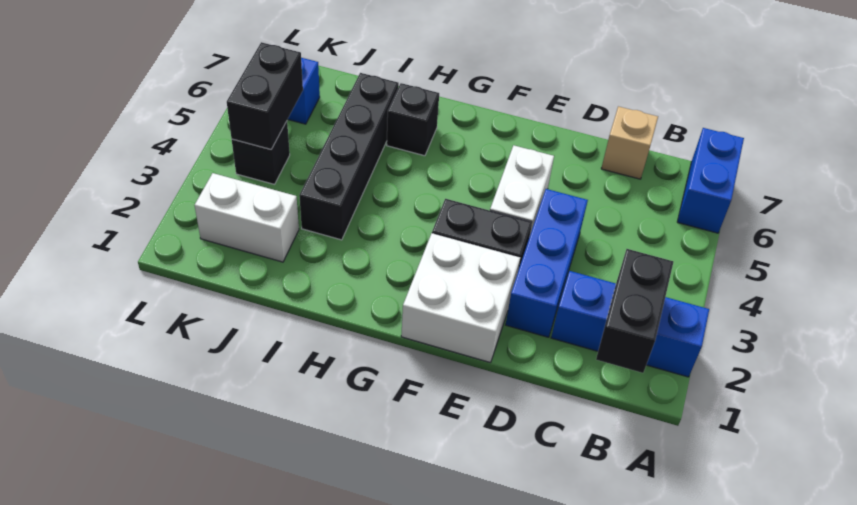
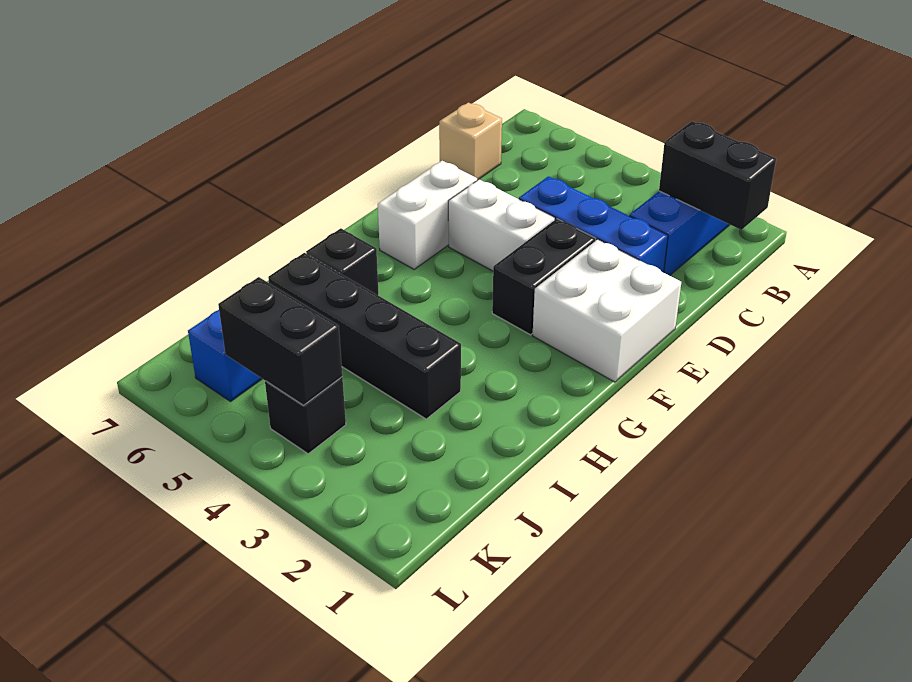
blue 1x2 brick [677,128,744,233] -> none
white 1x2 brick [195,173,299,262] -> white 1x2 brick moved to [378,161,477,269]

